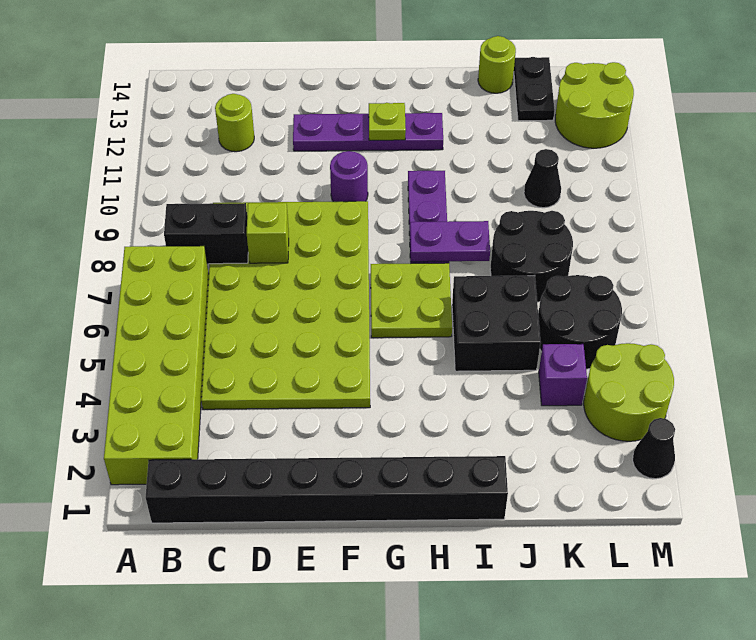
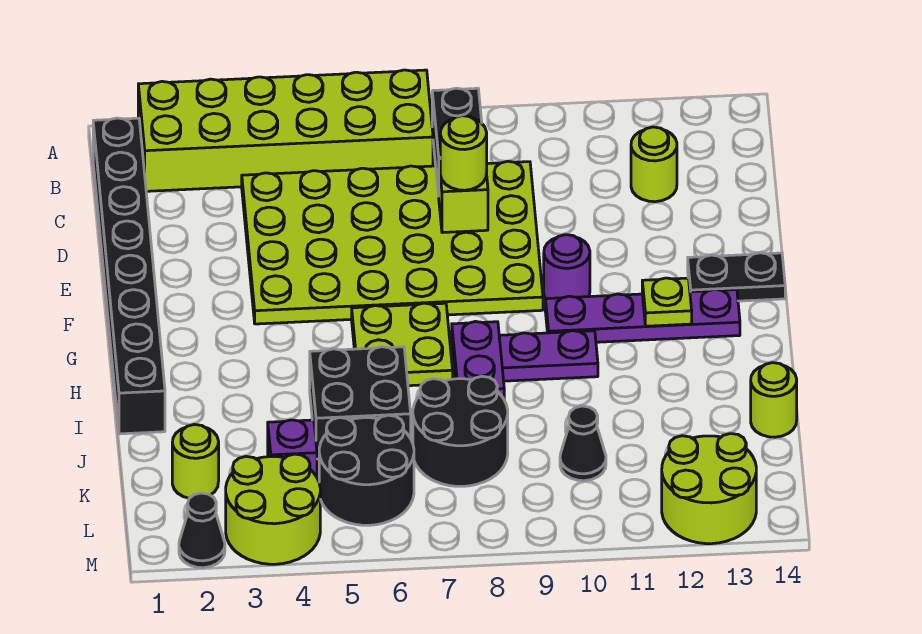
none -> lime 1x1 round brick [440,116,487,190]
purple 1x4 plate [293,113,443,151] -> purple 1x4 plate turned to [545,289,740,342]
none -> lime 1x1 round brick [172,425,219,498]
black 1x2 plate [514,57,555,121] -> black 1x2 plate moved to [688,253,785,301]

